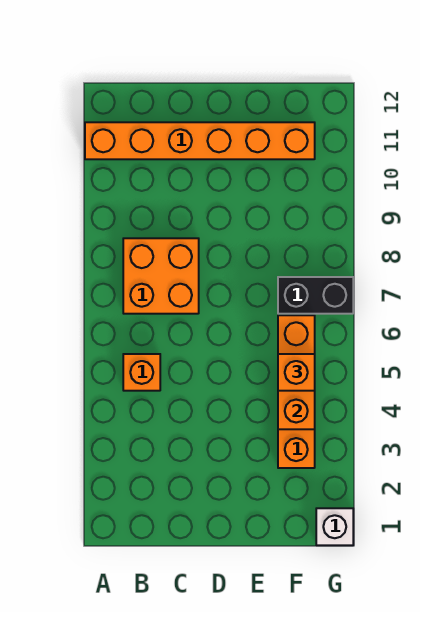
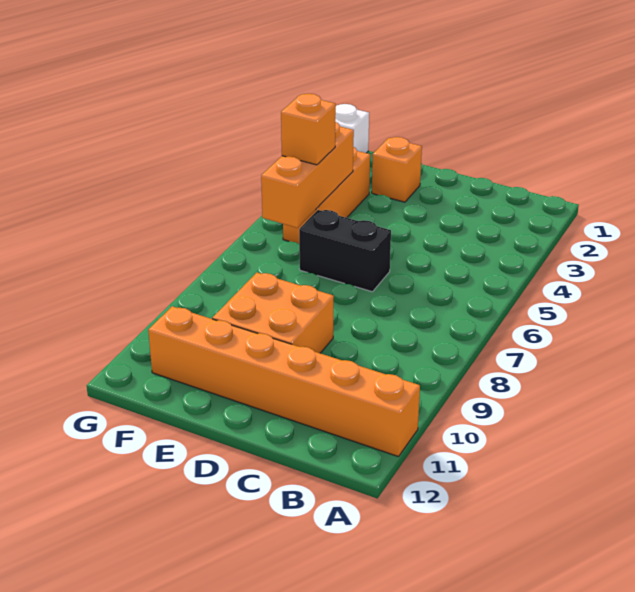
orange 1x1 brick [123,354,160,391] -> orange 1x1 brick moved to [372,137,422,202]
orange 2x2 brick [123,238,199,314] -> orange 2x2 brick moved to [212,272,334,353]
black 1x2 brick [278,277,353,314] -> black 1x2 brick moved to [299,210,391,292]

